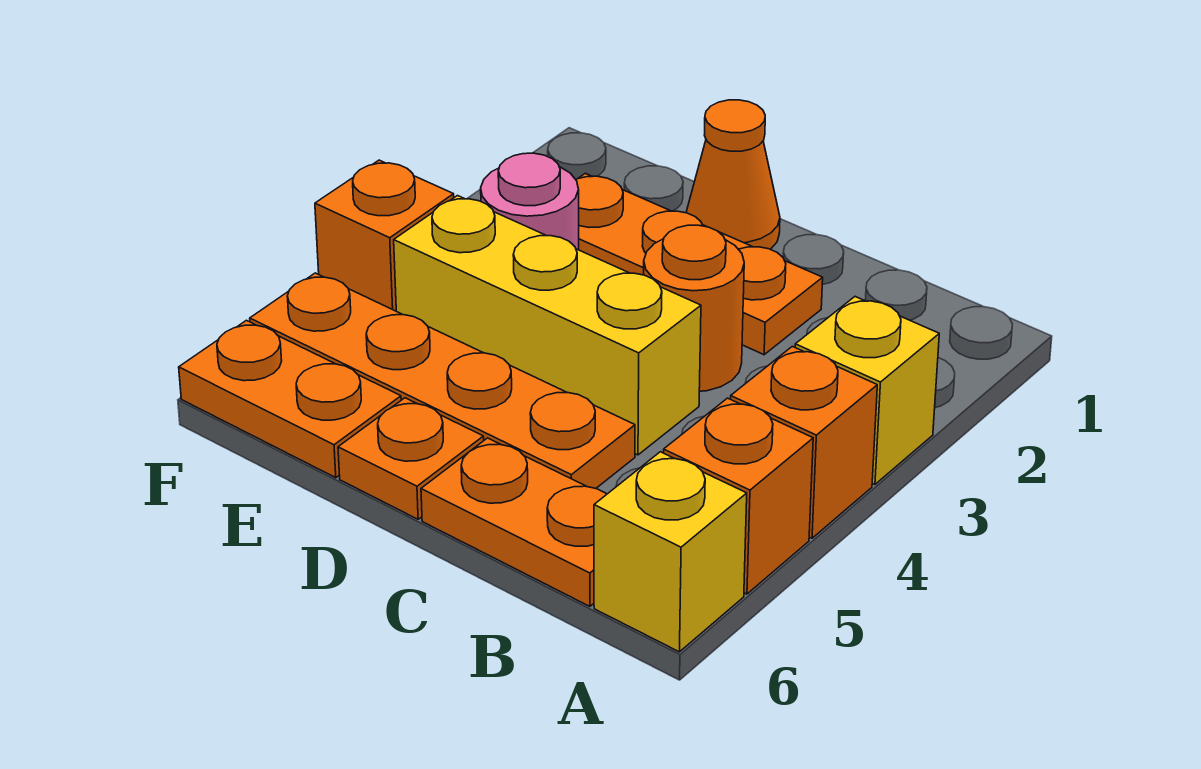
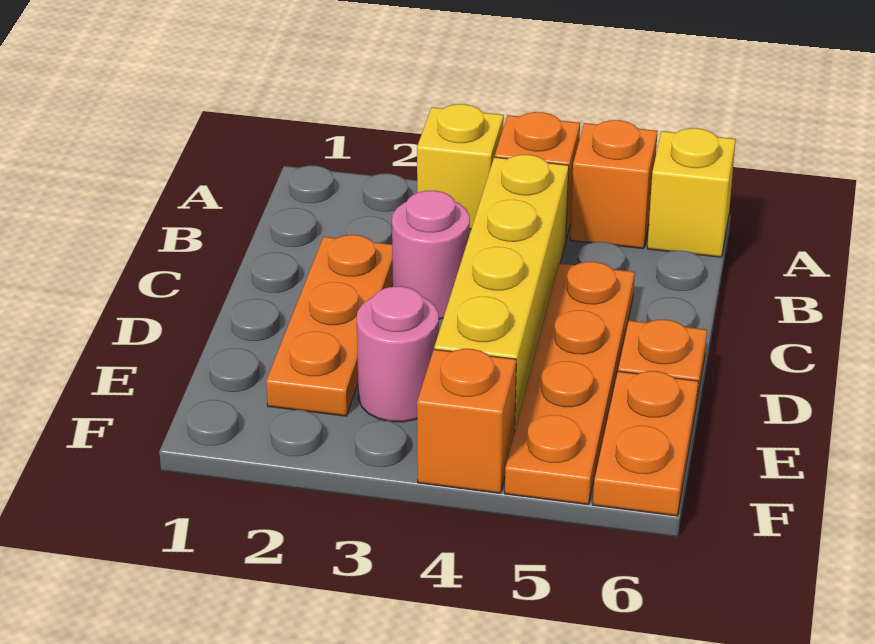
orange 1x2 plate [421,438,607,606] -> none
orange 1x1 round brick [644,225,744,391] -> pink 1x1 round brick [392,191,470,319]
yellow 1x3 brick [394,196,701,455] -> yellow 1x4 brick [434,155,569,428]
orange 1x1 cone [686,100,780,249] -> none

